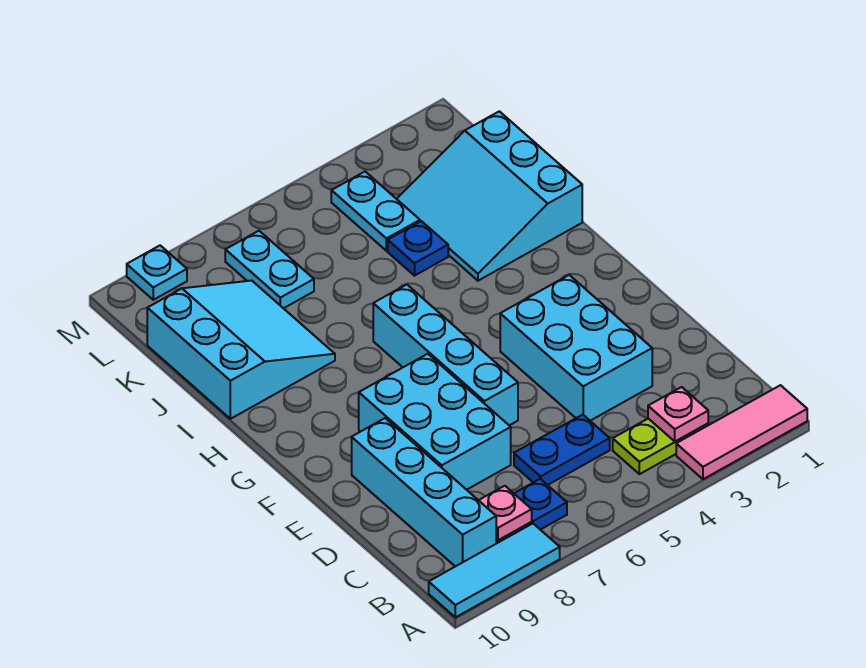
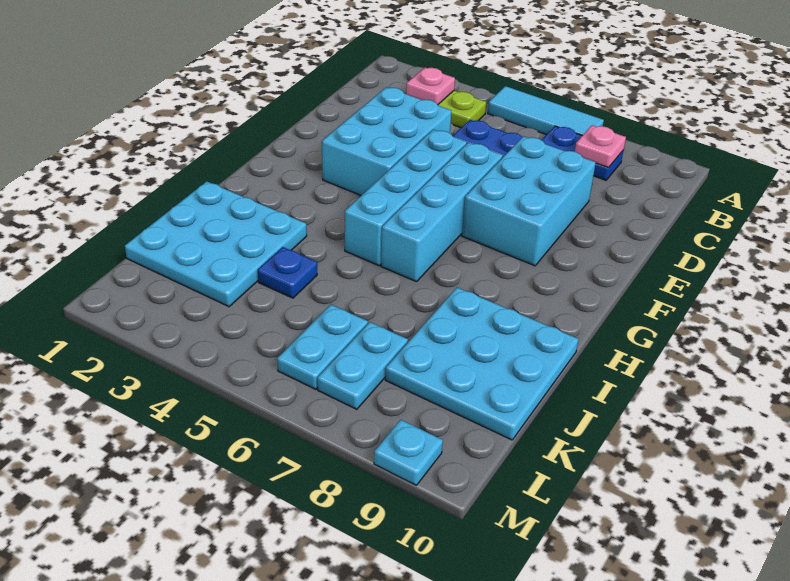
pink 1x3 tile [676,385,807,479] -> none
cyan 1x3 tile [429,524,560,617] -> cyan 1x3 tile moved to [488,86,604,136]
cyan 1x4 brick [352,418,496,567] -> cyan 1x4 brick moved to [345,129,467,266]
cyan 3x3 slope [397,111,582,281] -> cyan 3x3 plate [125,181,307,307]
cyan 3x3 slope [147,281,335,419] -> cyan 3x3 plate [385,287,578,440]
cyan 1x2 plate [331,172,420,251] -> cyan 1x2 plate moved to [277,305,368,389]

